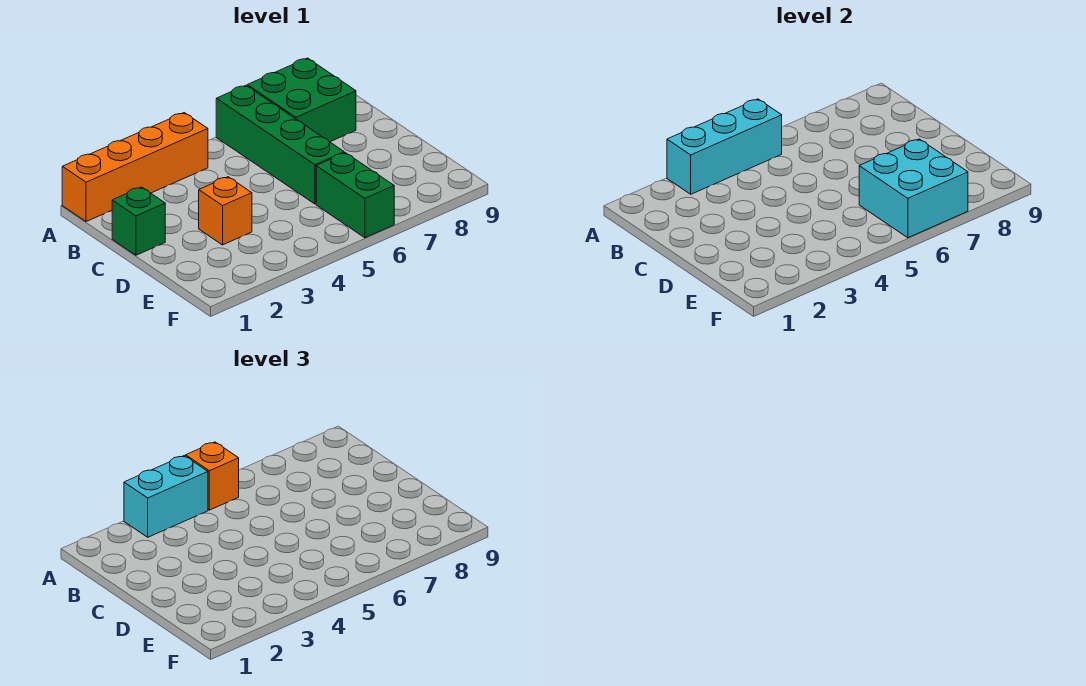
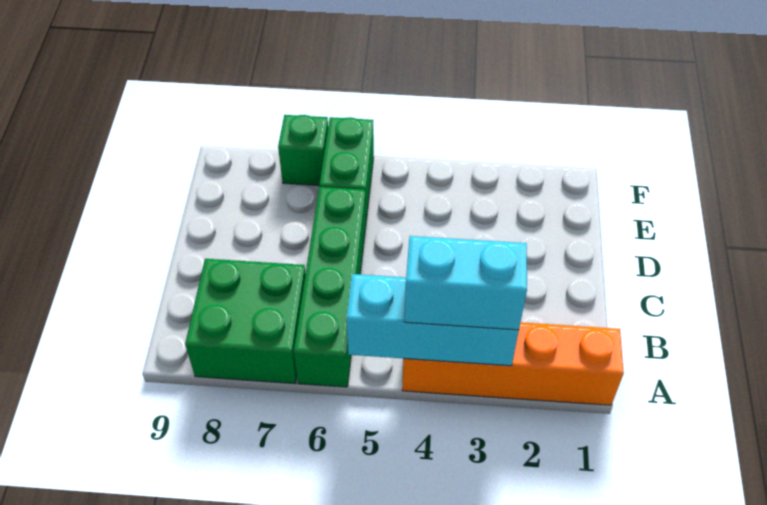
orange 1x1 brick [186,442,239,510] -> none
green 1x1 brick [112,187,165,255] -> green 1x1 brick moved to [278,115,328,186]
orange 1x1 brick [199,177,252,245] -> none
cyan 2x2 brick [859,139,968,238] -> none

